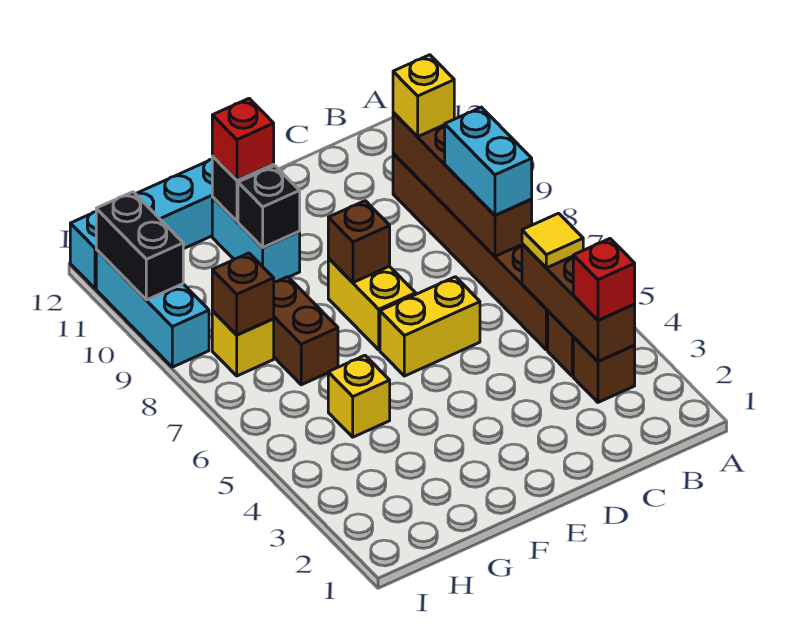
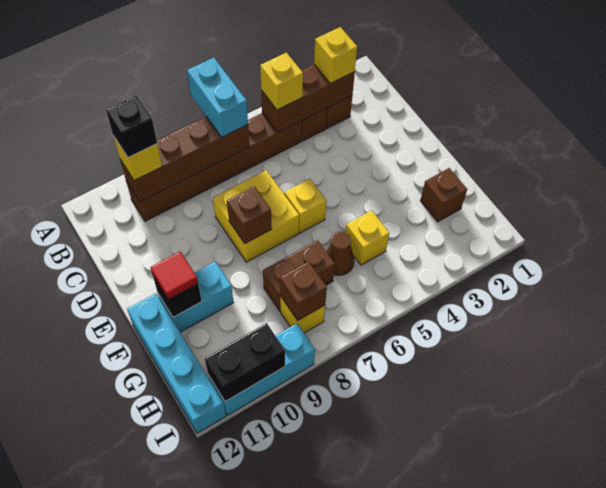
red 1x1 brick [573,239,635,320] -> yellow 1x1 brick [314,27,357,84]
yellow 1x1 tile [522,213,583,268] -> yellow 1x1 brick [260,53,303,110]
cyan 1x2 brick [445,107,532,215] -> cyan 1x2 brick turned to [187,58,248,137]
yellow 1x2 brick [380,277,480,376] -> yellow 1x1 brick [284,179,326,233]
yellow 1x2 brick [328,258,416,350] -> yellow 2x2 brick [213,170,299,262]
black 1x1 brick [238,166,300,248] -> black 1x1 brick moved to [106,96,157,158]
red 1x1 brick [212,98,274,180] -> red 1x1 tile [150,251,198,299]
none -> brown 1x1 brick [420,168,467,222]
none -> brown 1x1 cone [326,232,354,275]

